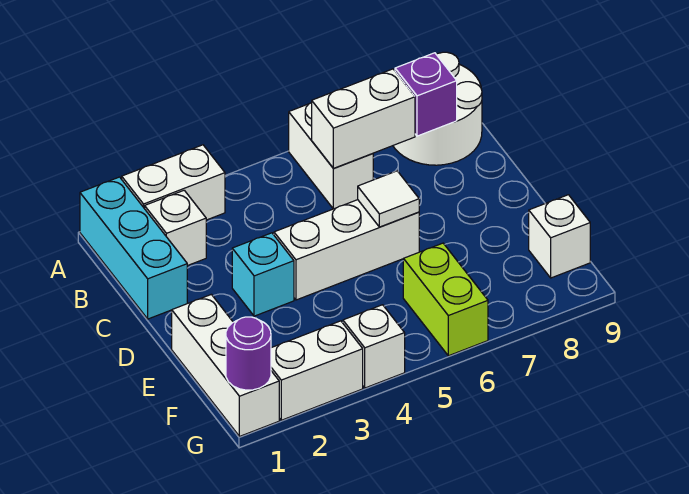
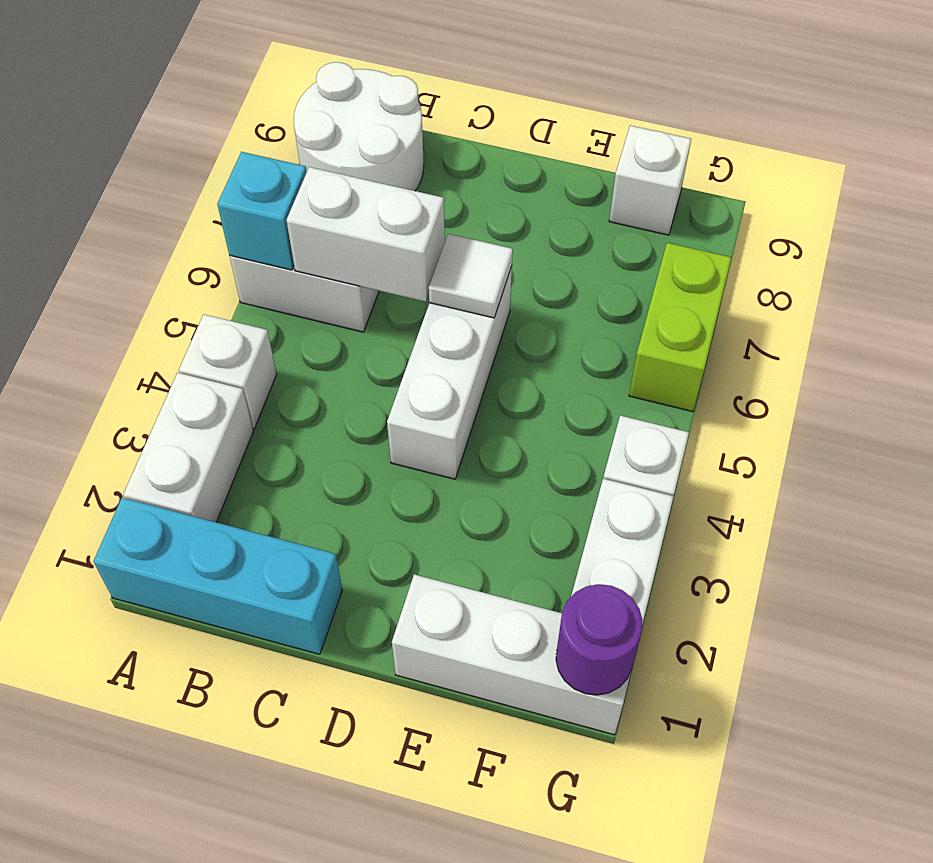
white 1x1 brick [145,190,206,266] -> white 1x1 brick moved to [179,314,277,429]
white 1x2 brick [312,69,415,168] -> white 1x2 brick turned to [286,167,445,302]
purple 1x1 brick [395,53,457,136] -> none
cyan 1x1 brick [232,233,294,316] -> cyan 1x1 brick moved to [217,152,307,270]
lime 1x2 brick [403,243,488,356] -> lime 1x2 brick turned to [629,243,731,412]

